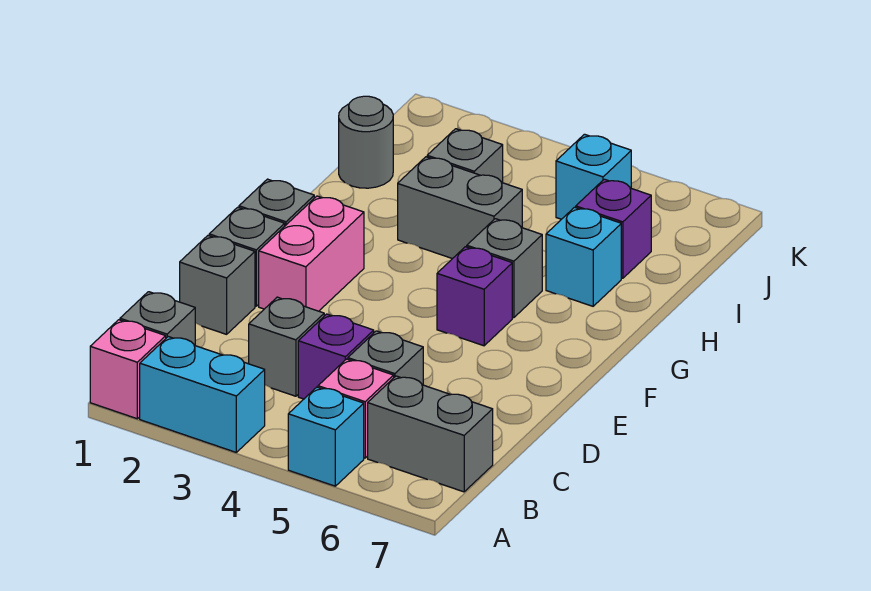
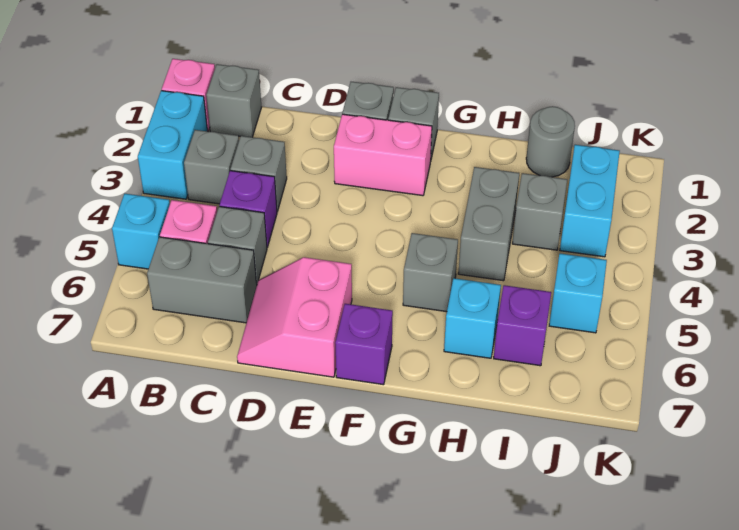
grey 1x2 brick [368,376,493,492] -> grey 1x2 brick turned to [147,237,257,323]
grey 1x1 brick [180,236,255,334] -> grey 1x1 brick moved to [184,130,239,204]
none -> pink 2x2 slope [237,257,352,377]
purple 1x1 brick [437,247,512,346] -> purple 1x1 brick moved to [335,304,393,385]
none -> cyan 1x2 brick [560,145,620,257]

